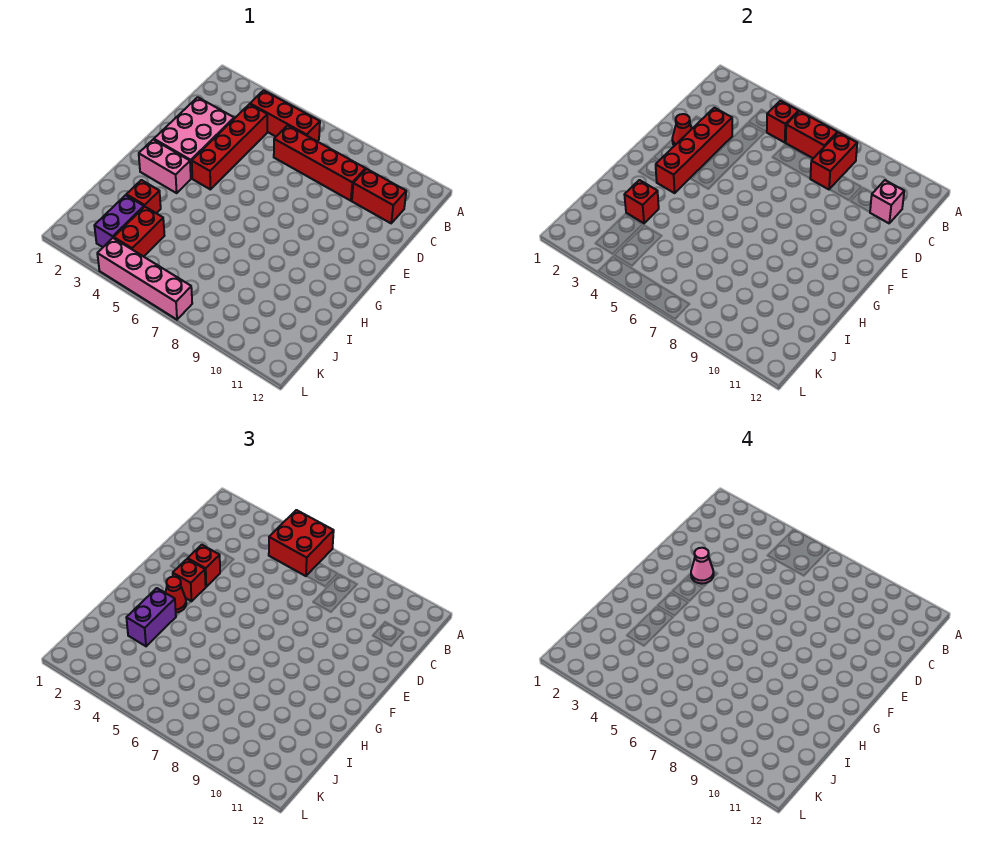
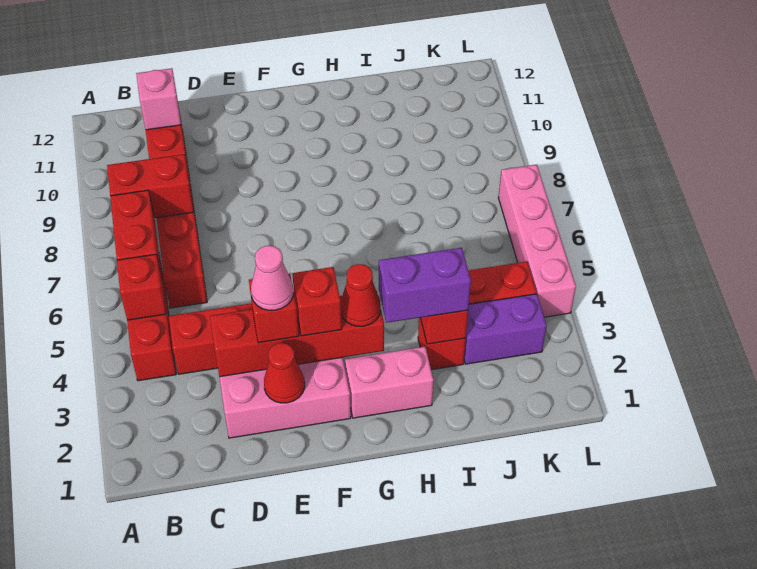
red 2x2 brick [269,510,334,576] -> none
pink 1x2 brick [139,140,191,193] -> pink 1x2 brick turned to [345,347,434,418]

